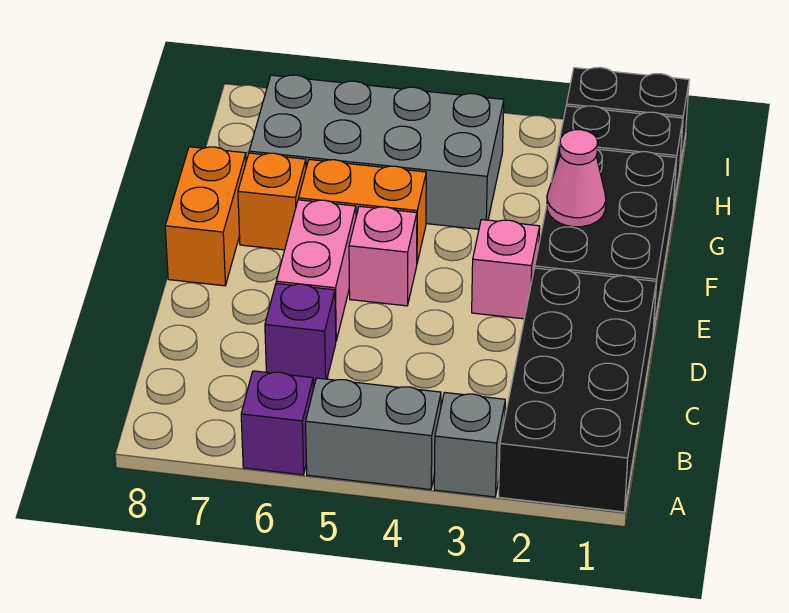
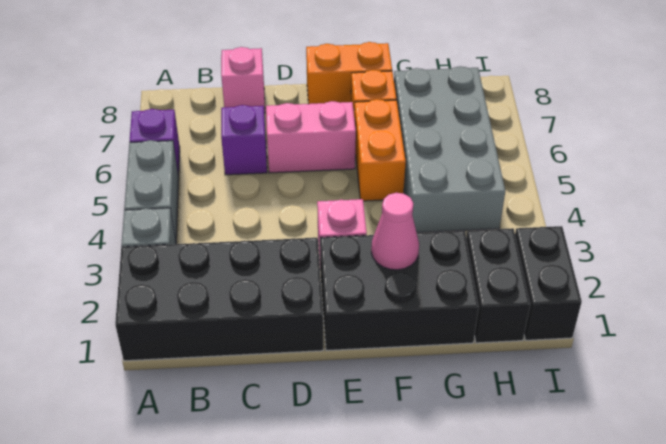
pink 1x1 brick [349,206,417,306] -> pink 1x1 brick moved to [221,47,265,113]

